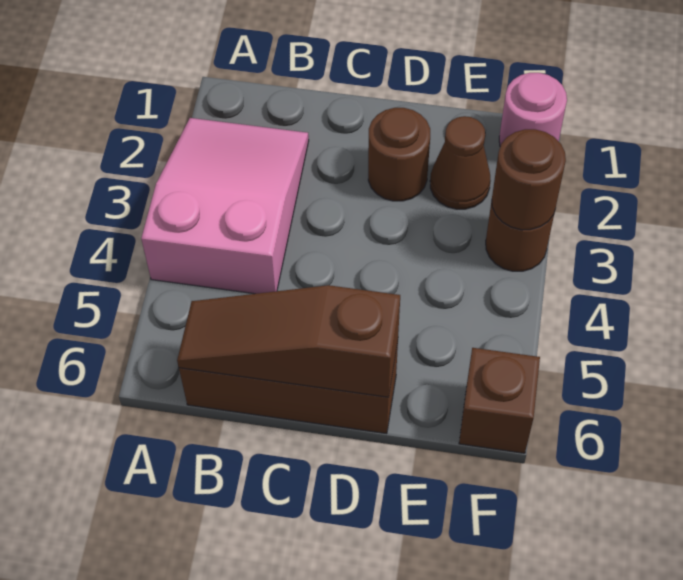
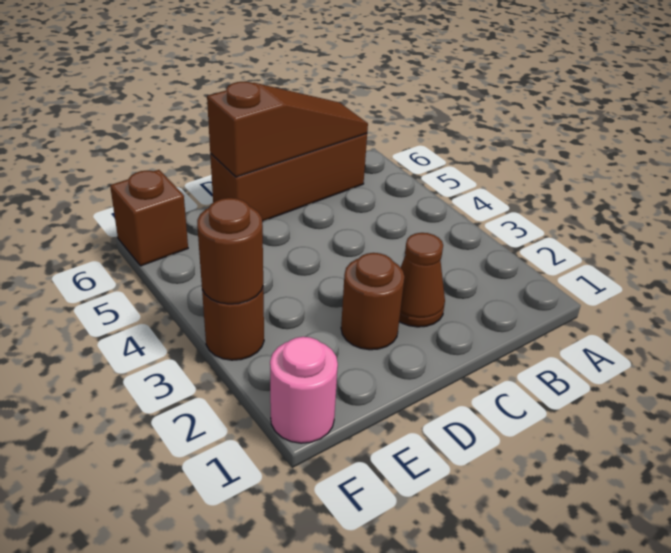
pink 2x3 slope [141,118,309,294] -> none
brown 1x1 cone [430,116,491,209] -> brown 1x1 cone moved to [399,233,445,327]

